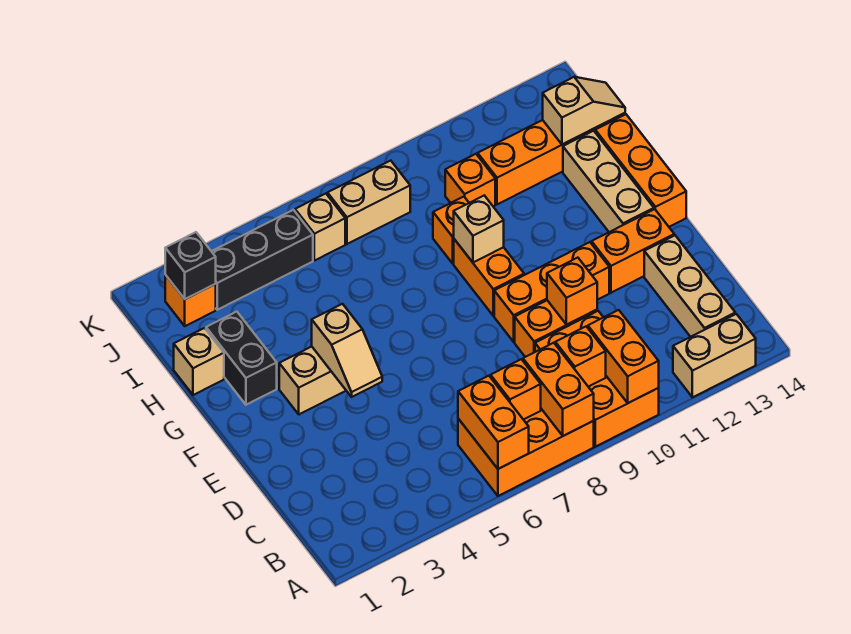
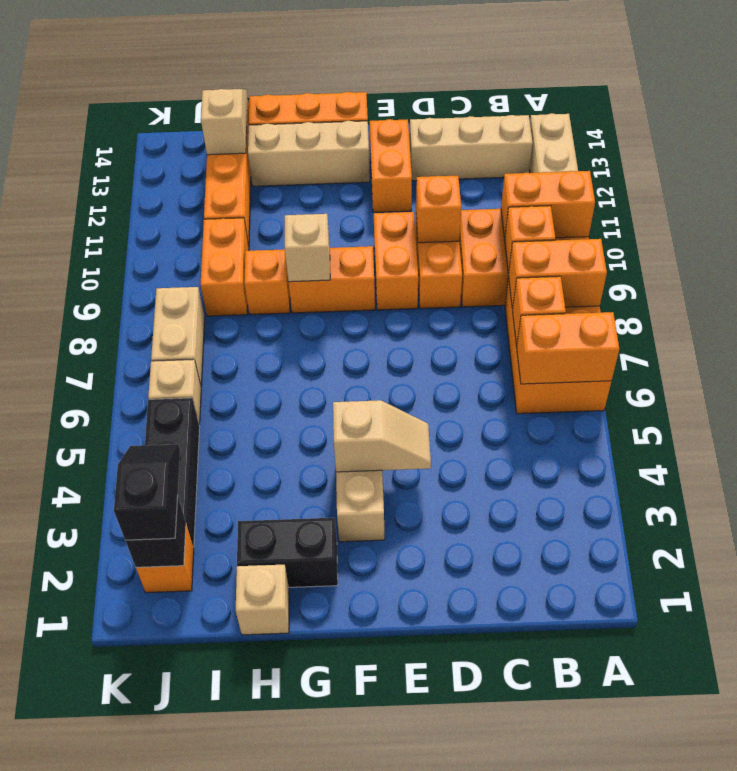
orange 1x3 brick [494,242,609,342] -> orange 1x2 brick [374,212,418,310]
orange 1x1 brick [445,154,495,206] -> orange 1x2 brick [200,218,249,316]
none -> black 1x2 slope [114,444,180,540]

